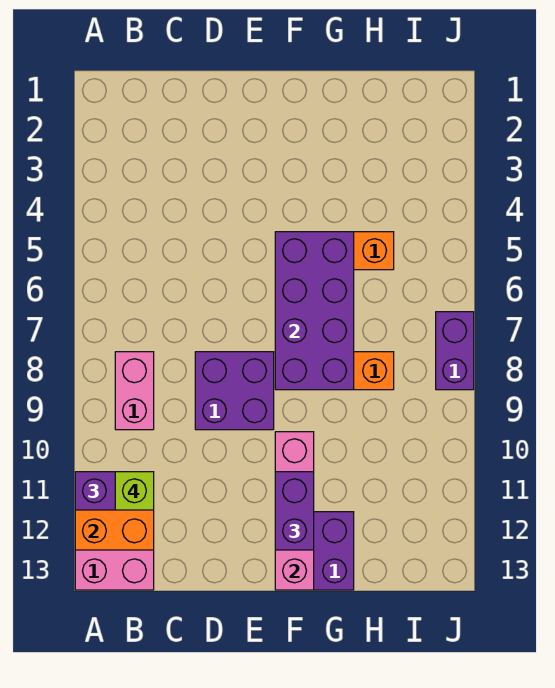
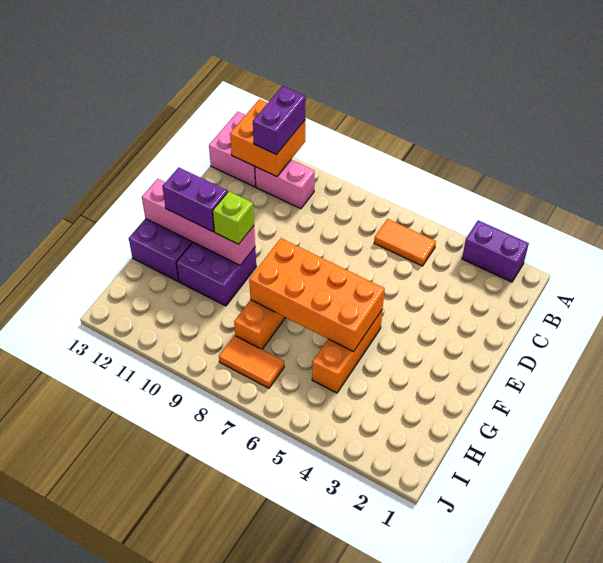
none -> orange 1x2 tile [374,219,436,266]
pink 1x2 brick [115,352,154,430] -> pink 1x2 brick moved to [255,160,315,209]
lime 1x1 brick [115,472,154,510] -> lime 1x1 brick moved to [213,191,254,244]
purple 2x2 brick [195,352,274,430] -> purple 2x2 brick moved to [176,242,256,306]
purple 2x4 brick [275,232,354,390] -> orange 2x4 brick [249,238,385,352]
none -> orange 1x2 tile [219,336,284,388]
purple 1x2 brick [436,312,474,390] -> purple 1x2 brick moved to [462,220,529,282]

